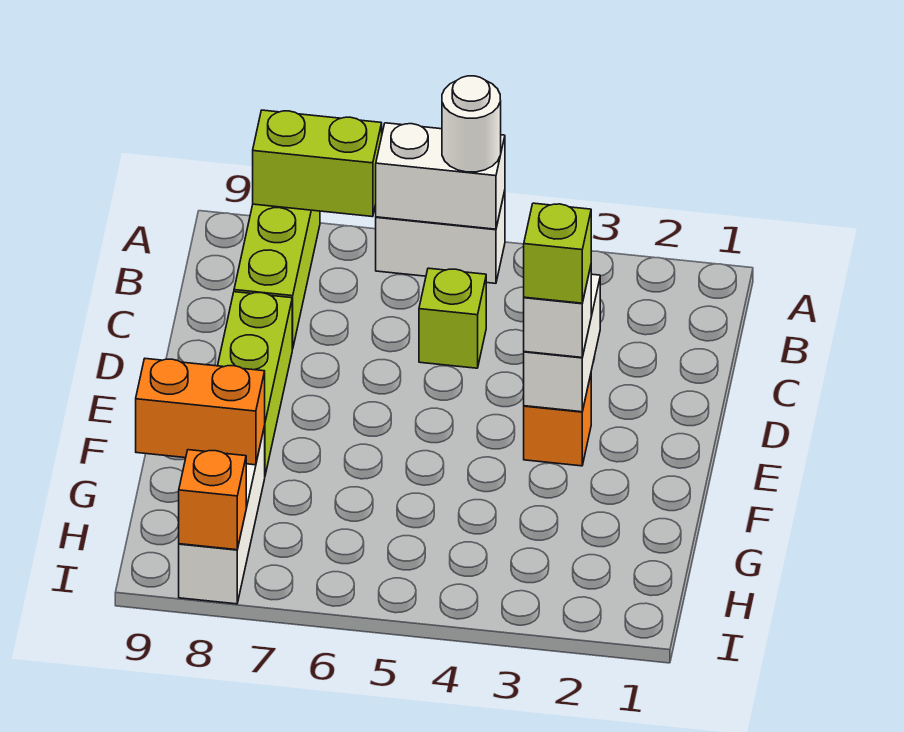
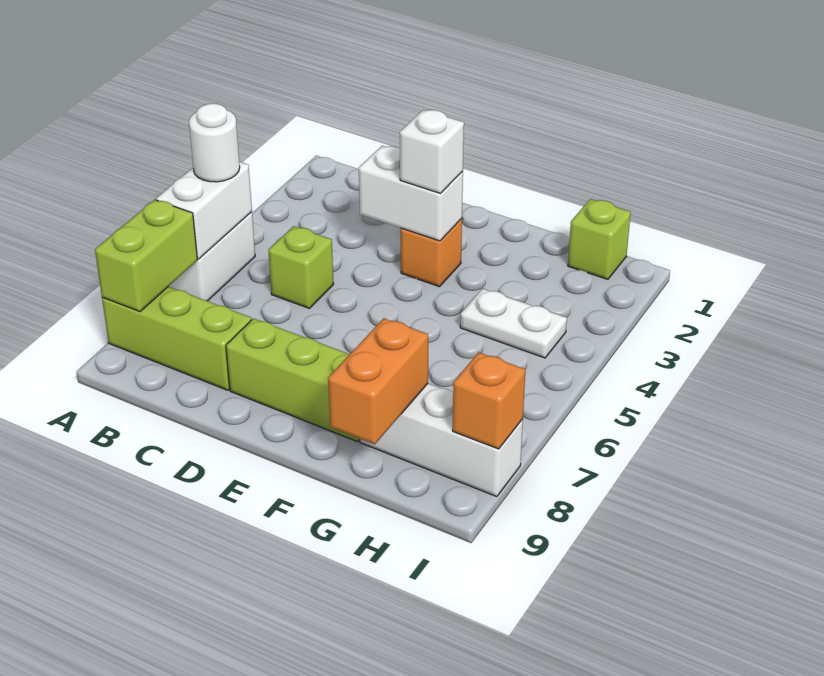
lime 1x1 brick [524,203,591,303] -> lime 1x1 brick moved to [568,199,631,279]
none -> white 1x2 plate [460,289,567,358]

